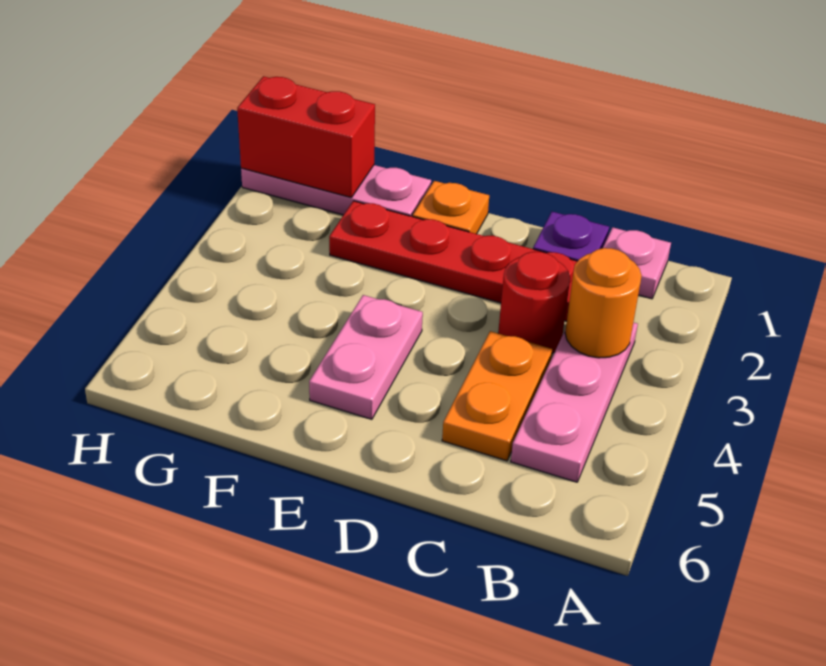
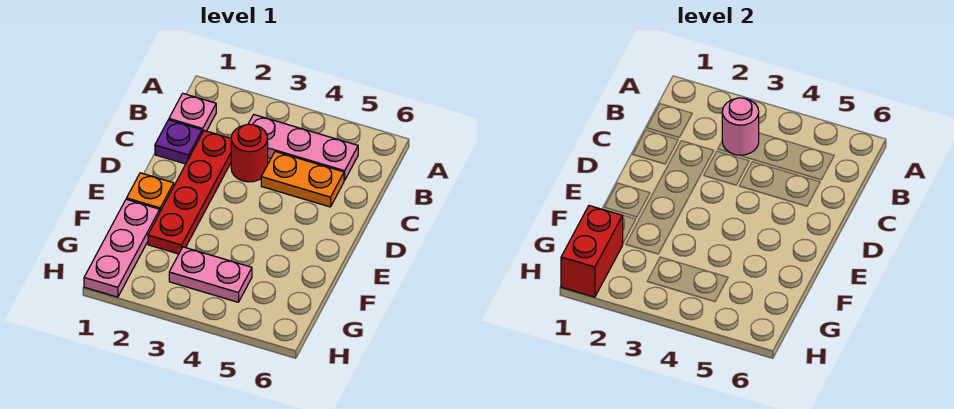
orange 1x1 round brick [565,248,642,358] -> pink 1x1 round brick [722,98,759,155]
pink 1x2 plate [309,295,423,419] -> pink 1x2 plate moved to [169,247,252,302]

